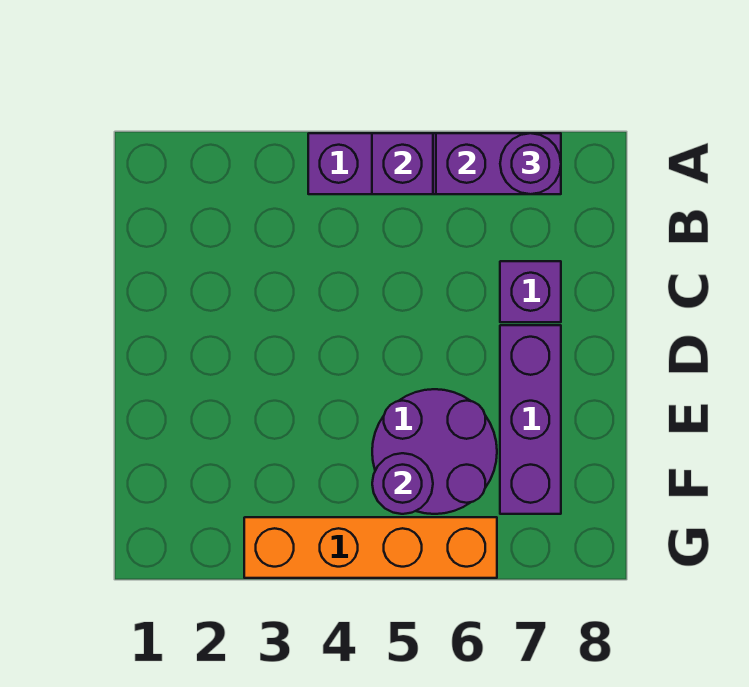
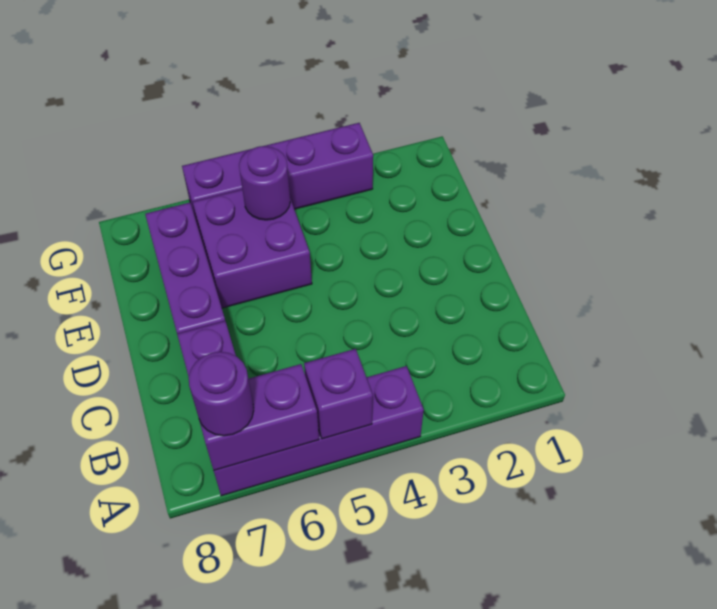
purple 2x2 round brick [372,389,497,514] -> purple 2x2 brick [193,189,312,308]
orange 1x4 brick [244,517,497,578] -> purple 1x4 brick [182,123,373,226]

